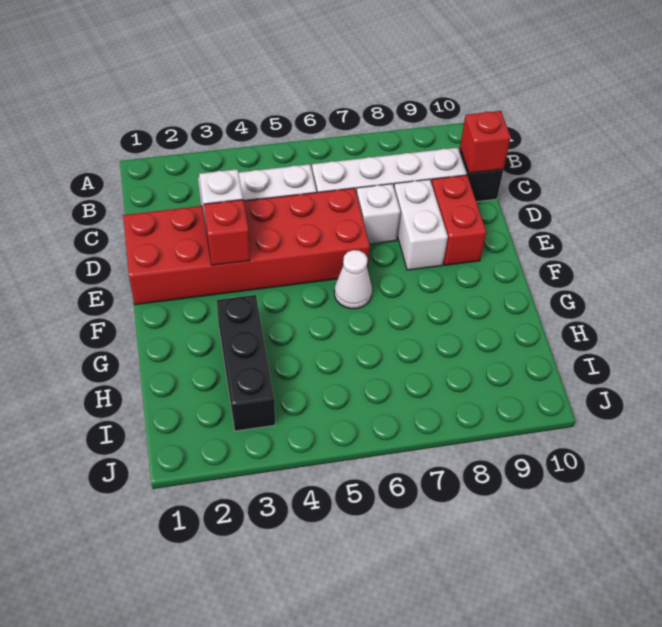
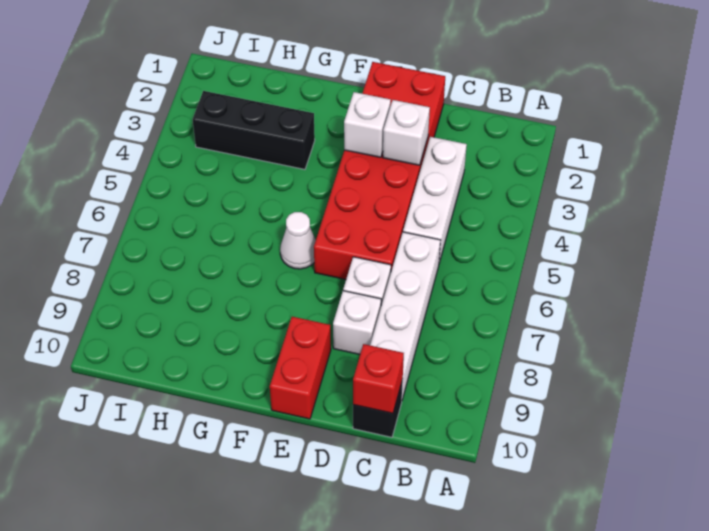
white 1x2 brick [394,179,448,270] -> white 1x1 brick [333,291,381,354]
red 1x2 brick [431,175,486,265] -> red 1x2 brick turned to [270,317,331,419]
red 1x1 brick [204,200,250,265] -> white 1x1 brick [344,92,391,157]

